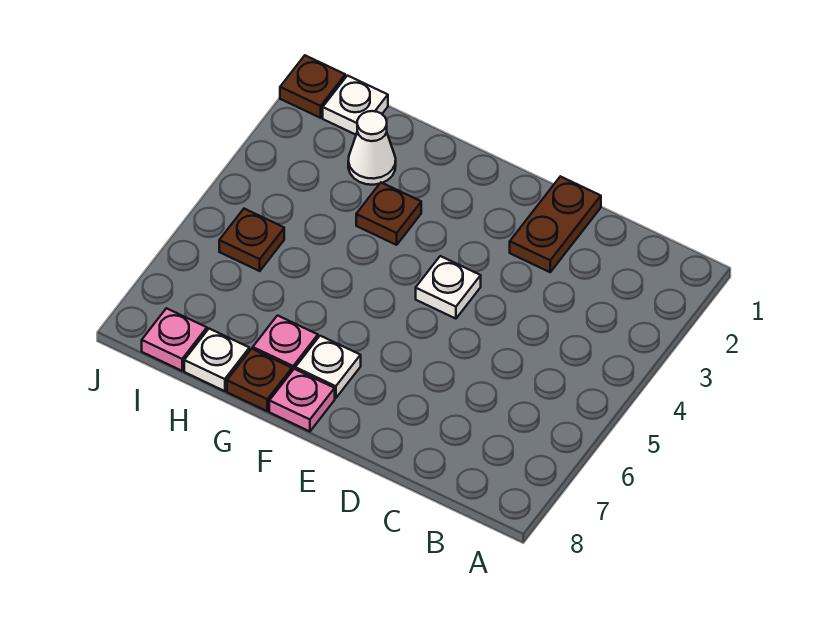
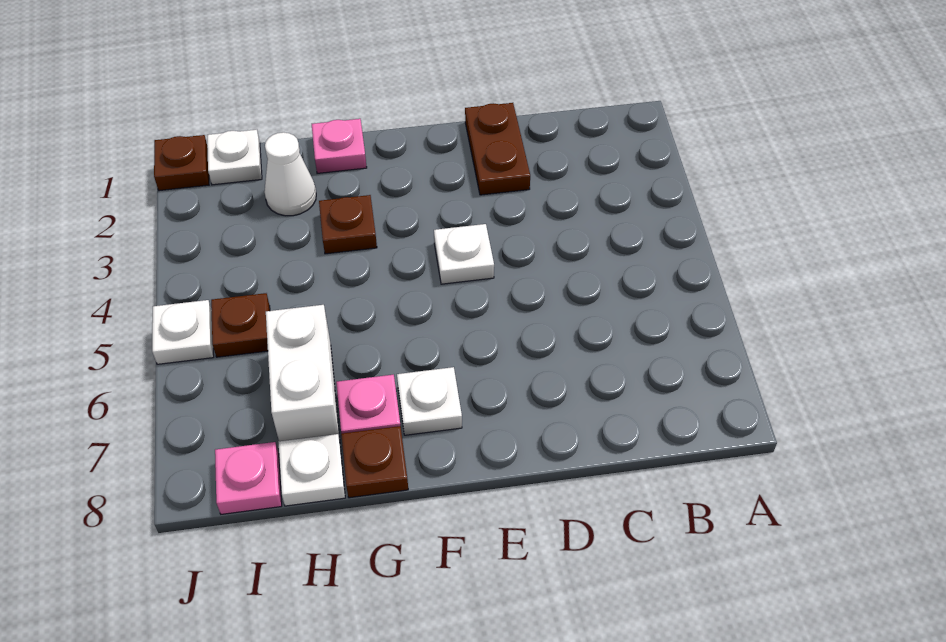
pink 1x1 plate [269,369,335,431] -> pink 1x1 plate moved to [312,119,367,173]
none -> white 1x2 brick [266,305,340,441]
none -> white 1x1 plate [152,300,214,364]

